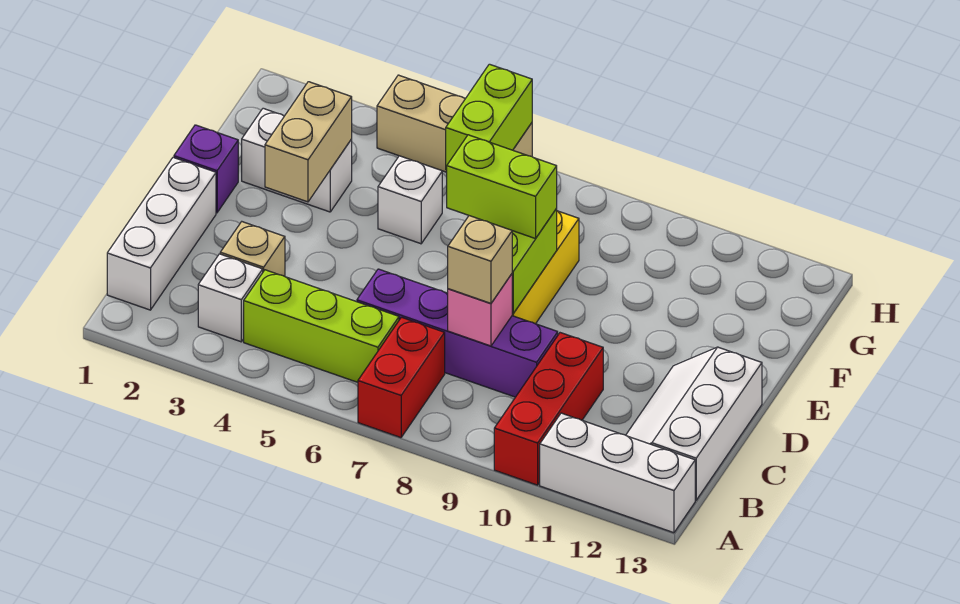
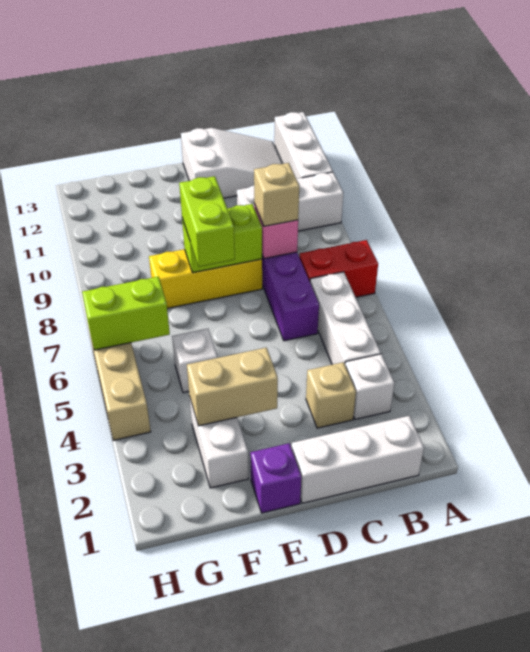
red 1x3 brick [494,333,603,485] -> white 1x3 brick [237,172,343,231]
lime 1x3 brick [244,270,399,382] -> white 1x3 brick [310,272,381,365]
white 2x3 slope [626,347,762,500] -> white 2x3 slope turned to [181,128,283,198]

